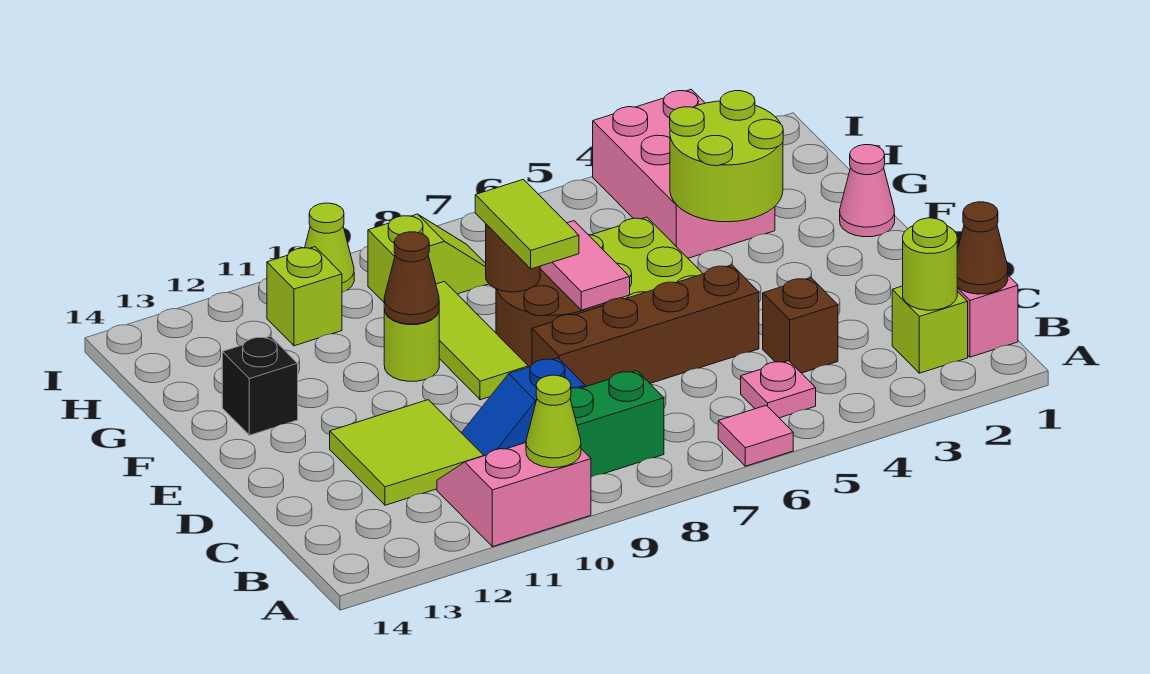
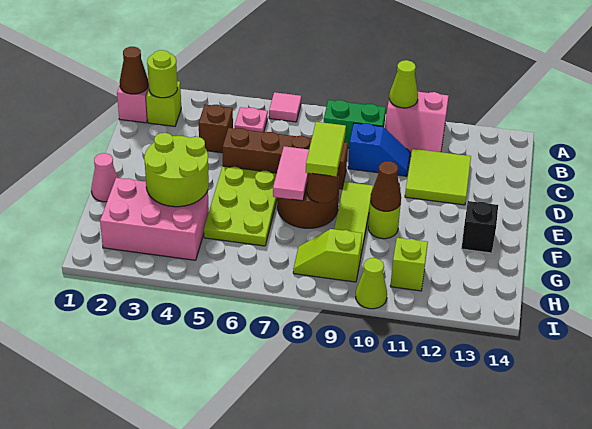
pink 2x3 brick [593,89,775,258] -> pink 2x3 brick turned to [100,178,209,260]

